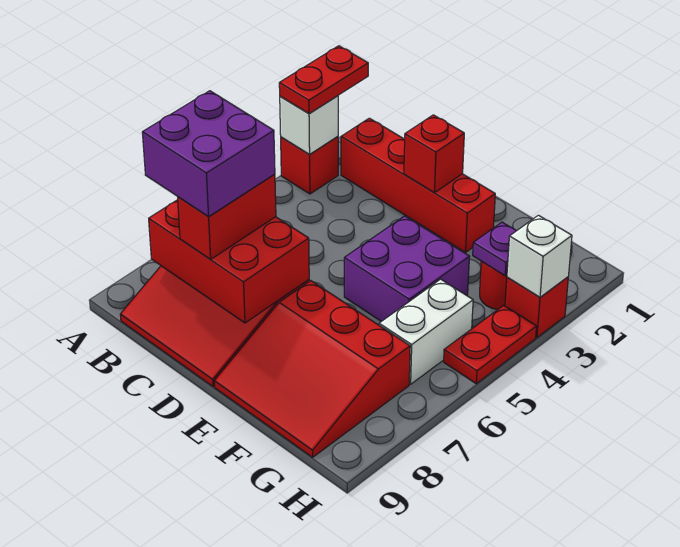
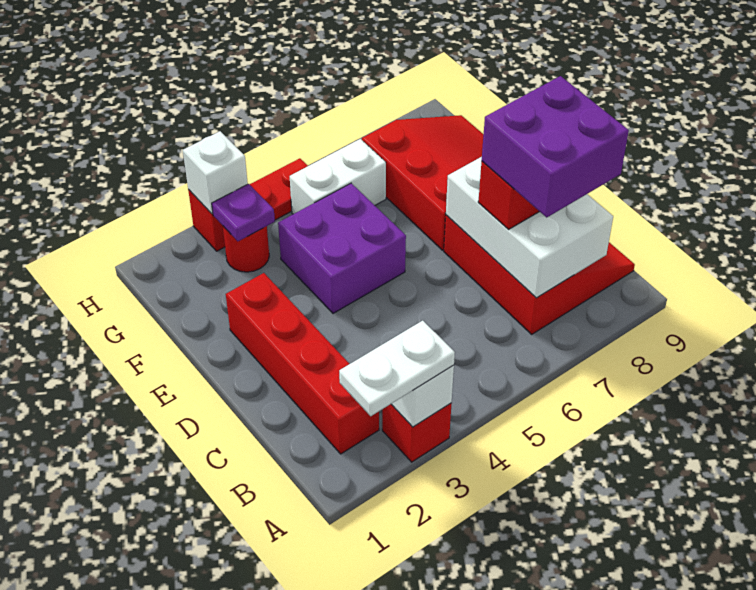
red 1x2 plate [279,46,368,114] -> white 1x2 plate [339,321,455,416]
red 2x3 brick [149,200,309,323] -> white 2x3 brick [446,157,613,298]
red 1x1 brick [404,115,464,193] -> none

